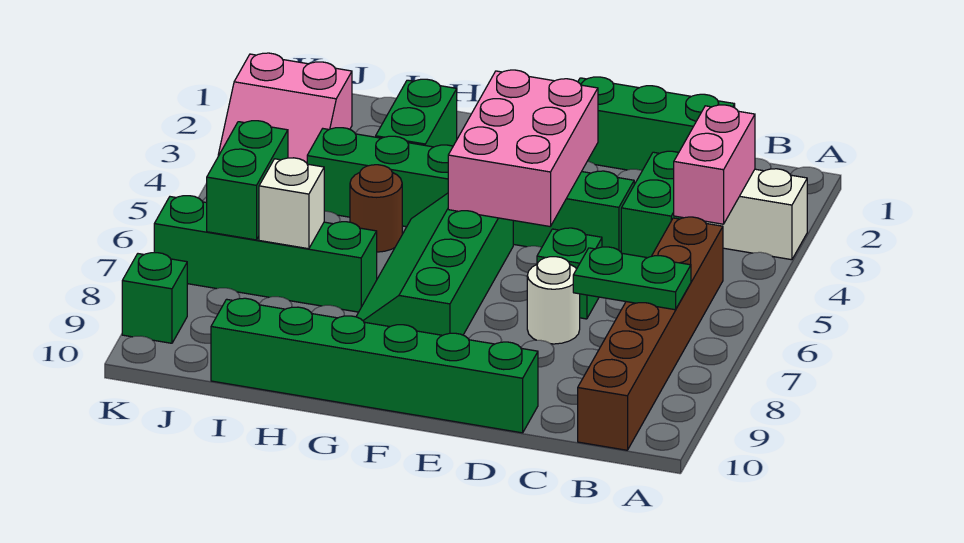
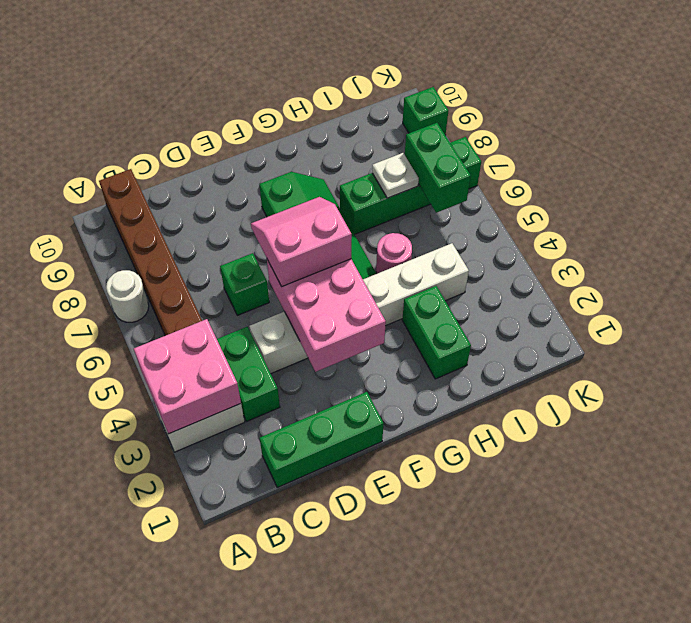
pink 1x2 brick [674,105,755,224] -> pink 2x2 brick [134,319,241,434]
green 1x2 plate [573,247,691,310] -> none
green 1x6 brick [307,128,634,252] -> white 1x6 brick [249,243,469,373]
white 1x1 round brick [527,257,580,344] -> white 1x1 round brick moved to [106,270,149,322]
green 1x6 brick [211,298,538,433] -> none
brown 1x1 round brick [350,165,402,252] -> pink 1x1 round brick [376,233,412,274]
white 1x1 brick [259,158,324,249] -> white 1x1 plate [372,153,419,198]
pink 2x2 slope [218,53,352,163] -> pink 2x2 slope moved to [251,197,352,286]

